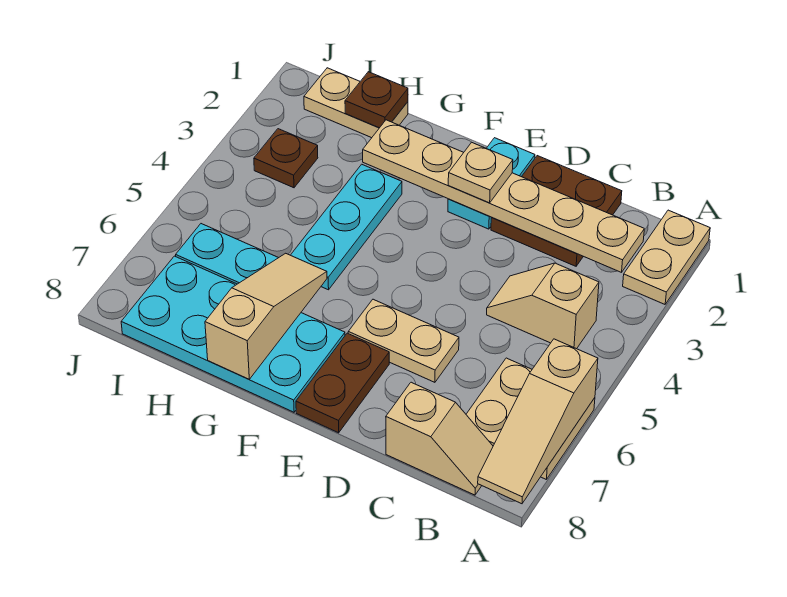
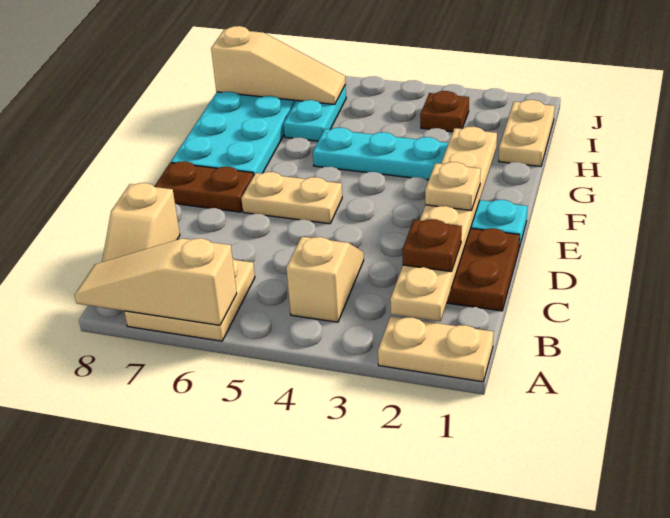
tan 1x2 plate [348,299,459,382] -> tan 1x2 plate turned to [241,172,342,224]
tan 1x3 slope [205,253,327,379] -> tan 1x3 slope moved to [211,26,346,104]
brown 1x1 plate [345,72,408,128] -> brown 1x1 plate moved to [402,219,462,272]

